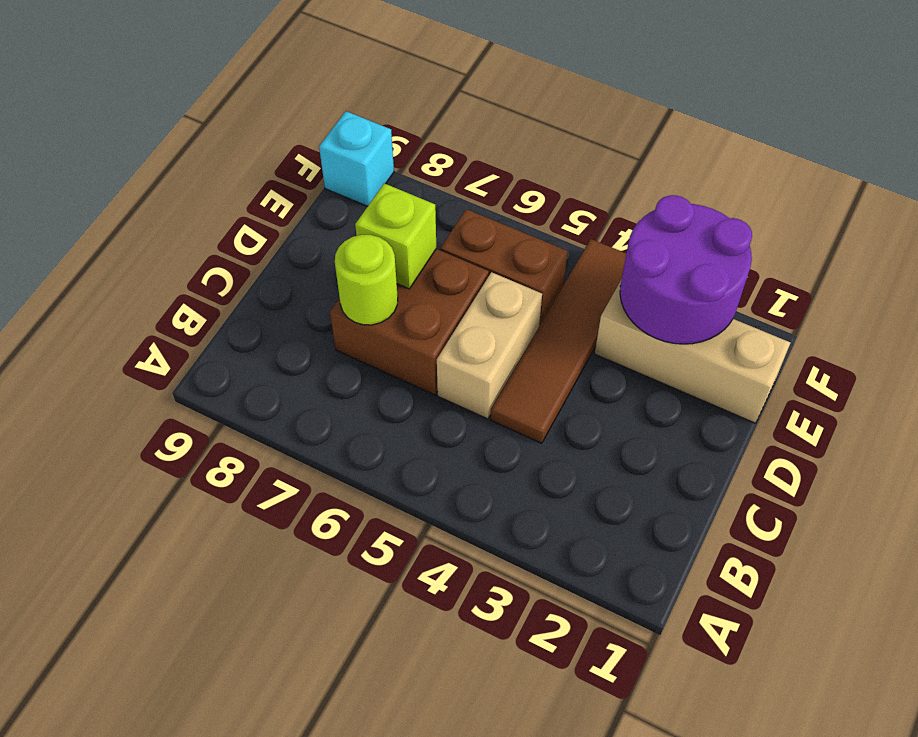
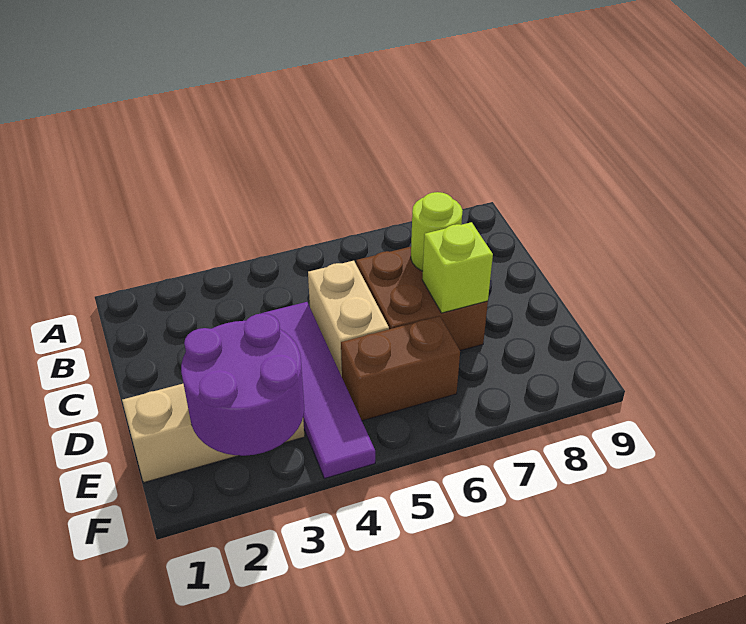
brown 1x4 tile [490,239,626,443] -> purple 1x4 tile [264,302,375,479]
cyan 1x1 brick [319,111,394,206] -> none

